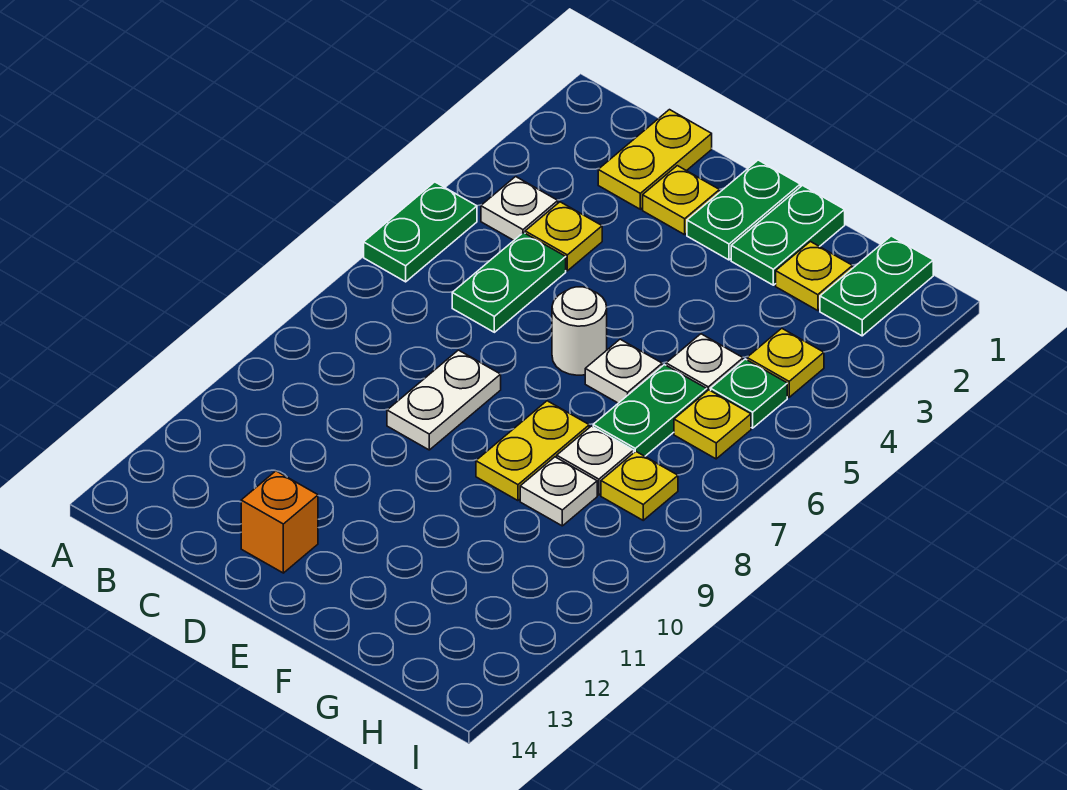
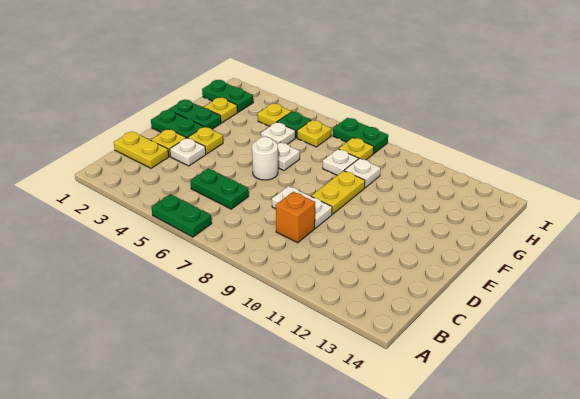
white 1x1 plate [481,177,558,240] -> white 1x1 plate moved to [170,138,206,166]
yellow 1x1 plate [525,202,602,271] -> yellow 1x1 plate moved to [188,127,223,154]
orange 1x1 brick [241,471,318,573] -> orange 1x1 brick moved to [276,192,315,243]
yellow 1x2 plate [476,401,589,501] -> yellow 1x2 plate turned to [311,171,365,214]
green 1x2 plate [593,365,707,456] -> green 1x2 plate moved to [333,118,388,154]

